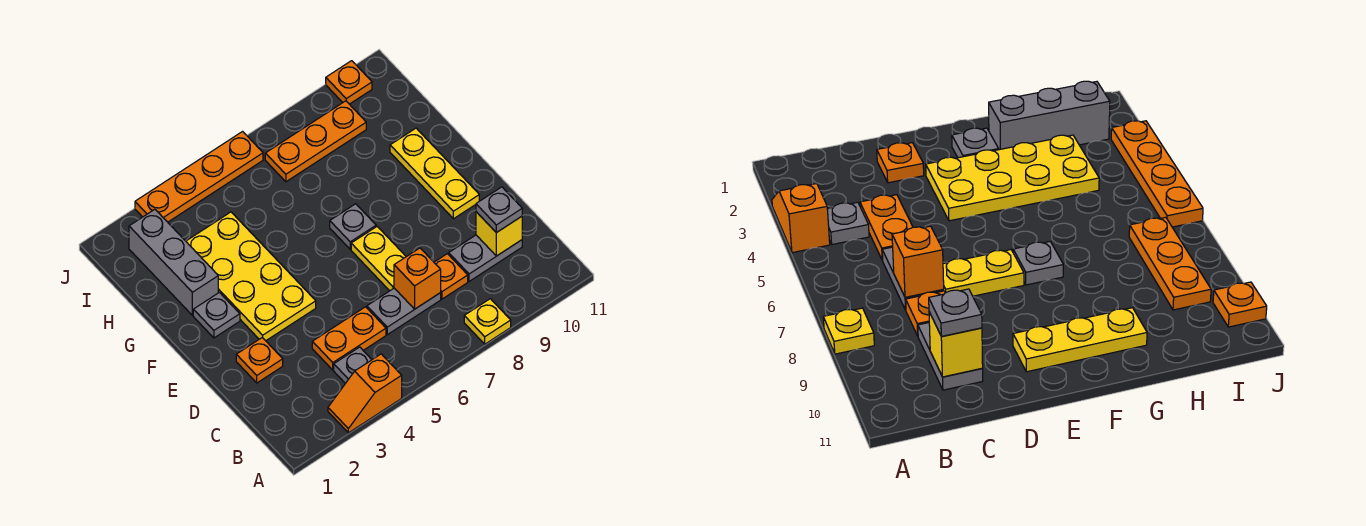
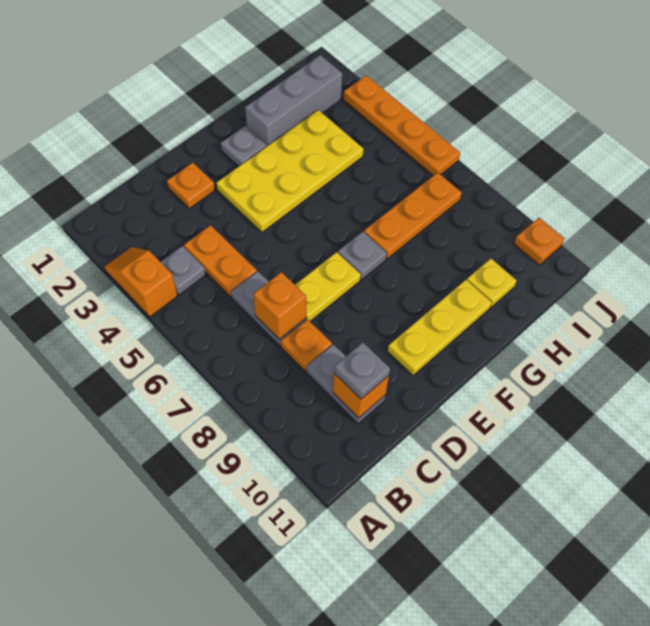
yellow 1x1 plate [464,299,511,344] -> yellow 1x1 plate moved to [467,259,517,308]
yellow 1x1 brick [476,212,522,256] -> orange 1x1 brick [333,373,389,418]
orange 1x3 plate [265,101,366,182] -> orange 1x3 plate turned to [364,172,462,259]

